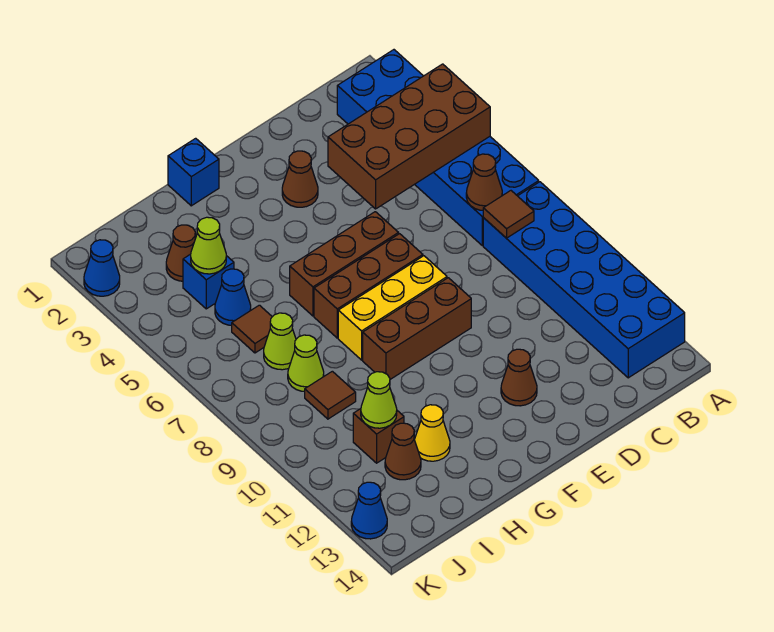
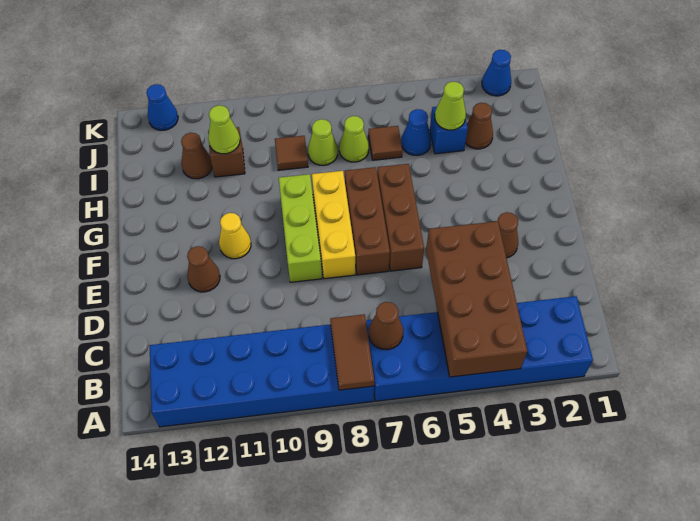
brown 1x1 tile [483,191,534,238] -> brown 1x2 tile [330,314,374,390]
brown 1x3 brick [363,278,471,379] -> lime 1x3 brick [279,174,322,282]
blue 1x1 brick [168,138,219,206] -> none
yellow 1x1 cone [415,405,450,461] -> yellow 1x1 cone moved to [219,213,251,259]

